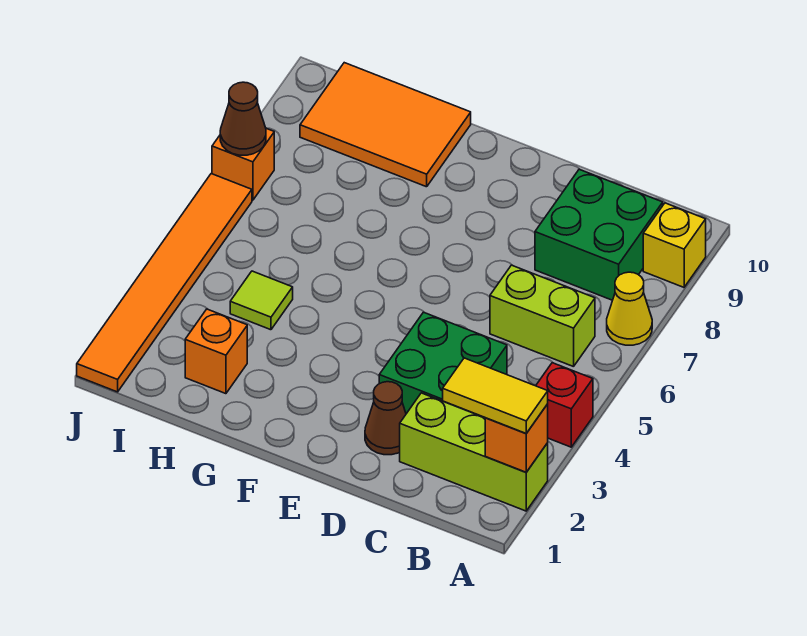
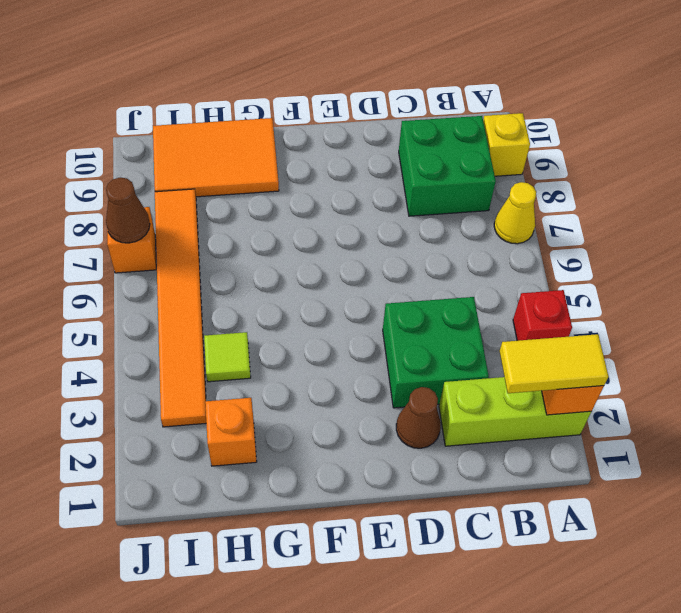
lime 1x2 brick [490,265,595,367] -> none
orange 1x6 tile [77,174,252,392] -> orange 1x6 tile moved to [155,189,206,427]

